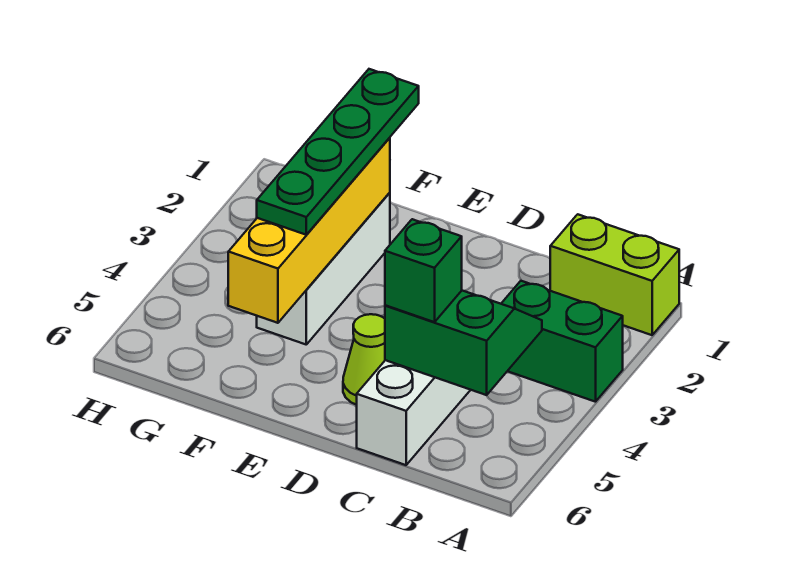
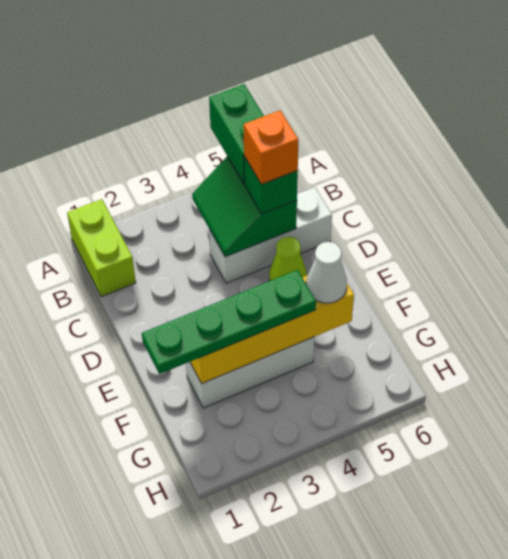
green 1x2 brick [501,281,623,402] -> green 1x2 brick moved to [209,84,264,184]
none -> orange 1x1 brick [243,110,298,184]
none -> white 1x1 cone [306,242,347,303]

